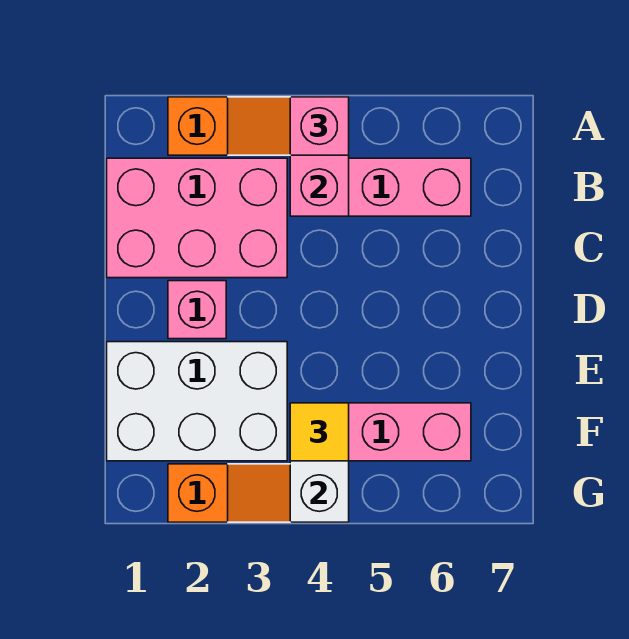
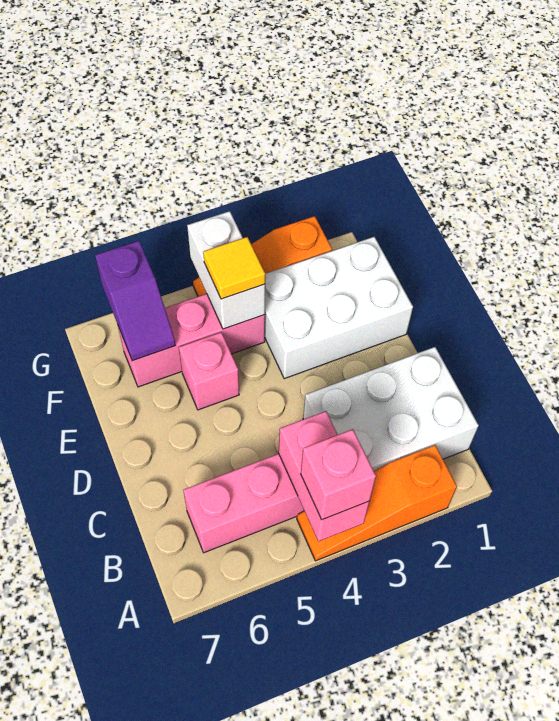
pink 2x3 brick [107,158,287,278] -> white 2x3 brick [303,347,479,471]
pink 1x1 brick [168,281,226,339] -> pink 1x1 brick moved to [179,332,239,410]
none -> purple 1x2 slope [95,241,176,361]

